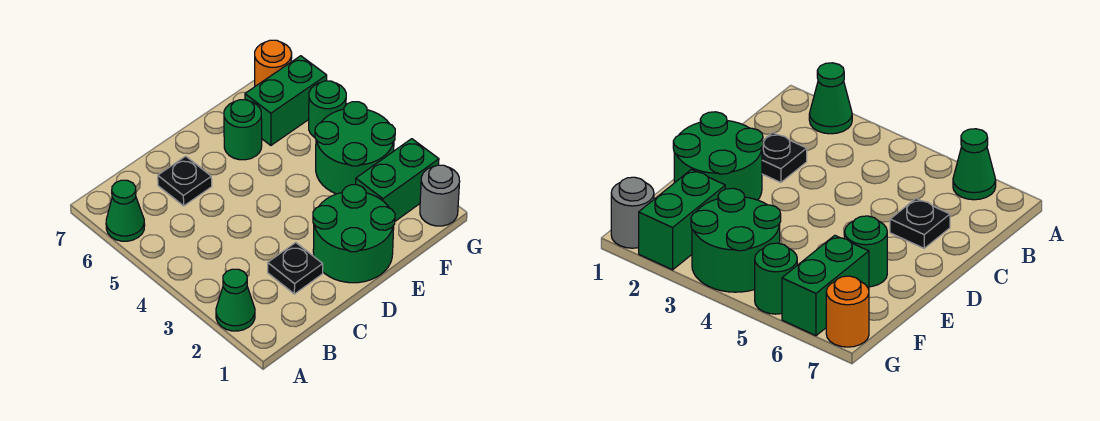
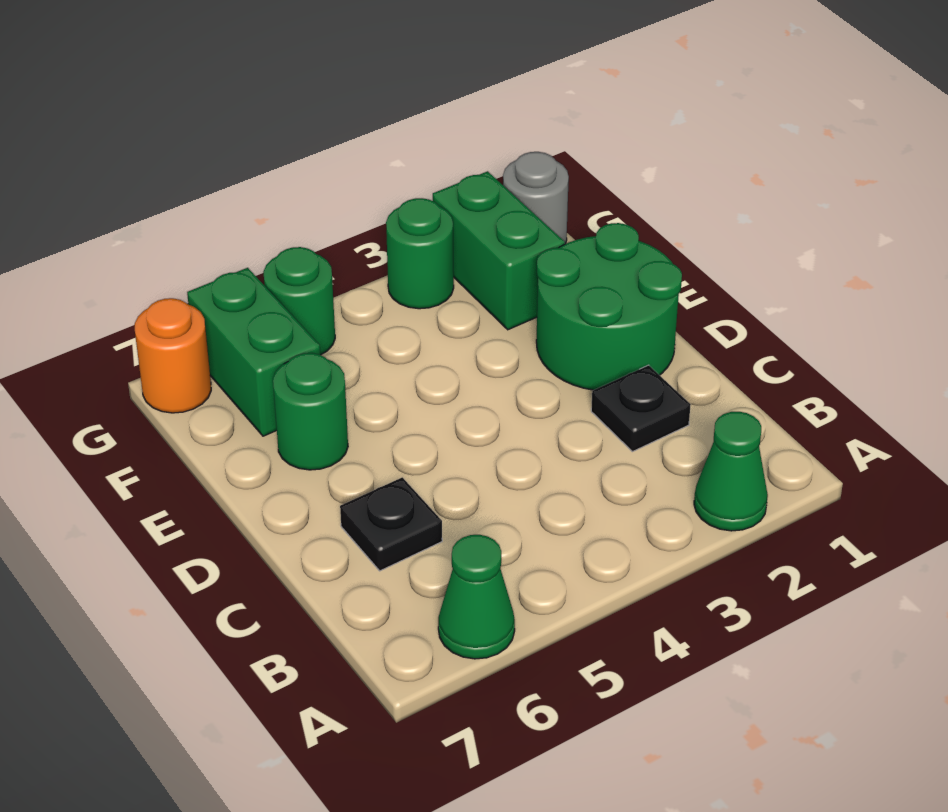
green 2x2 round brick [315,102,395,194] -> green 1x1 round brick [386,198,454,309]

